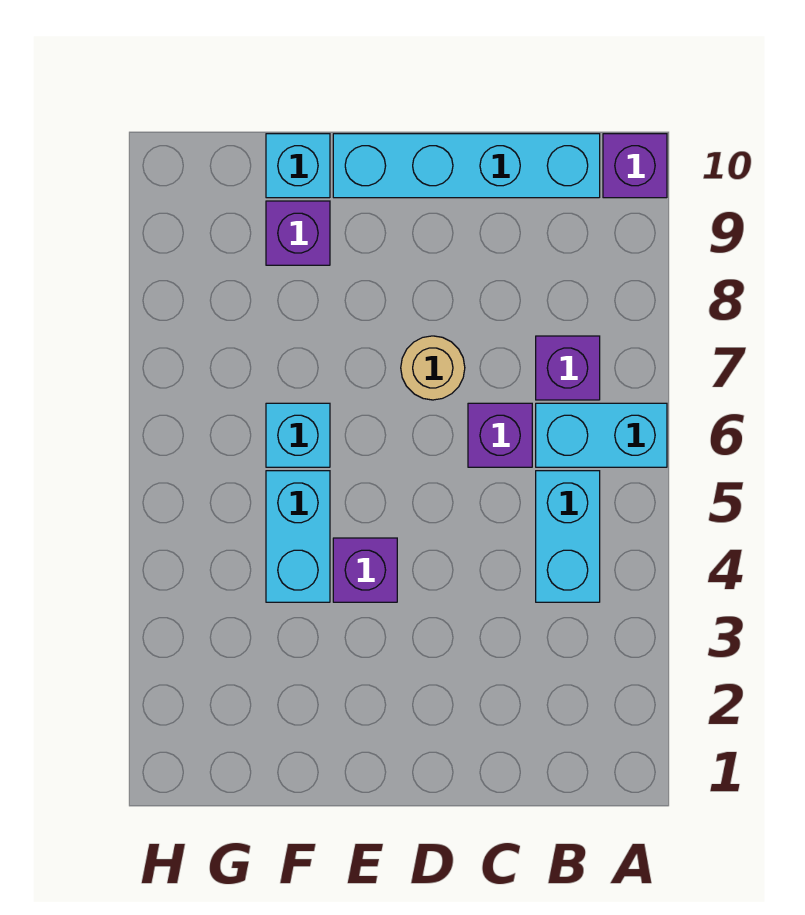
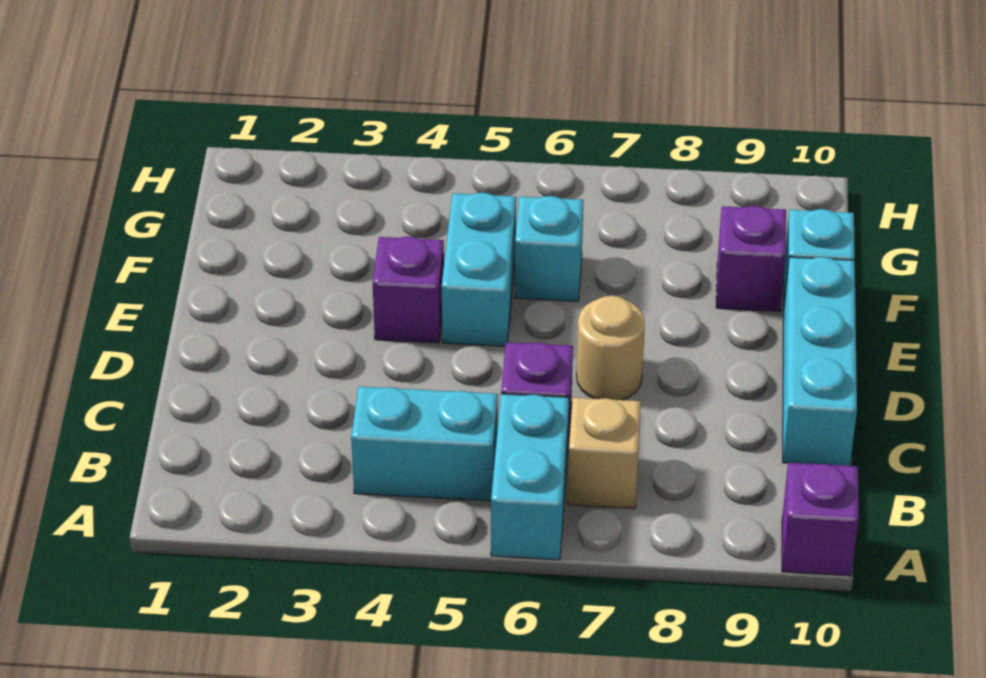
purple 1x1 brick [536,336,600,400] -> tan 1x1 brick [567,398,641,509]
cyan 1x4 brick [333,134,600,198] -> cyan 1x3 brick [783,257,857,466]
cyan 1x2 brick [266,471,330,602] -> cyan 1x2 brick turned to [442,193,516,346]

